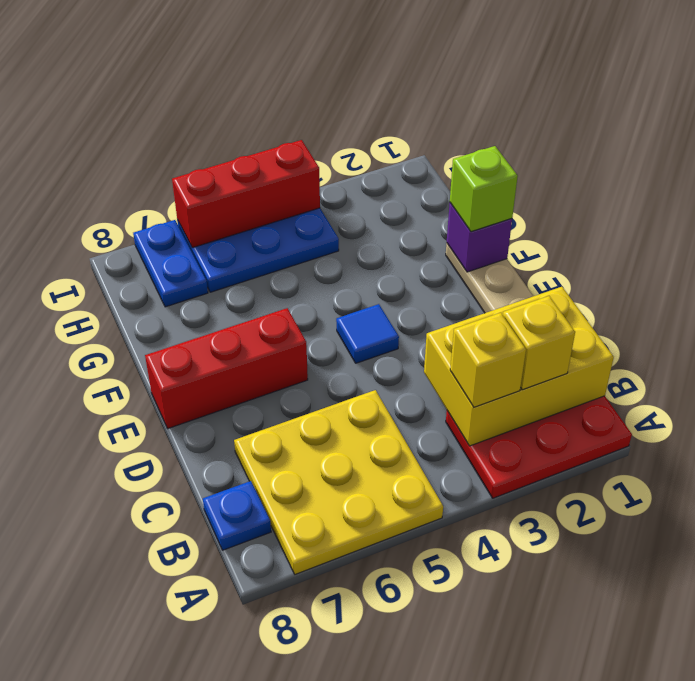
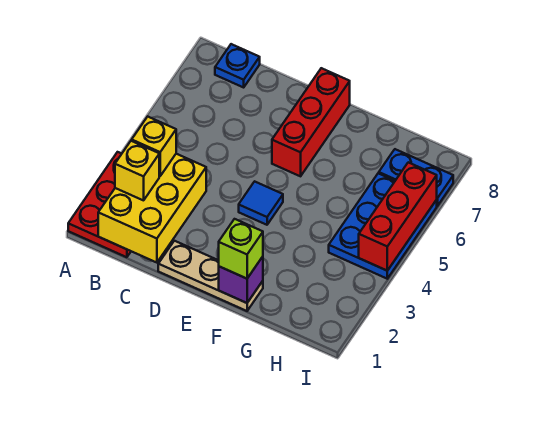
yellow 3x3 plate [234,390,443,574] -> none

